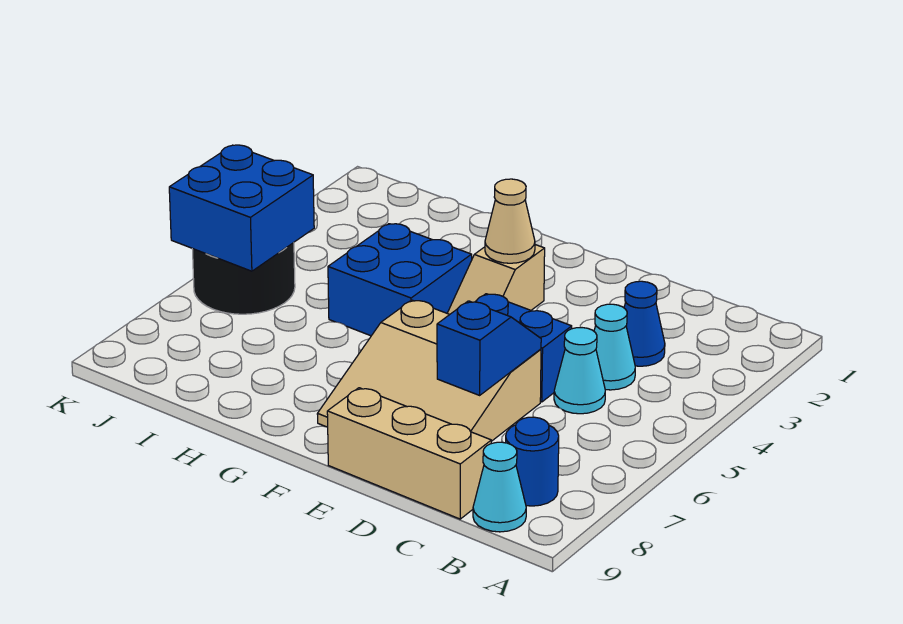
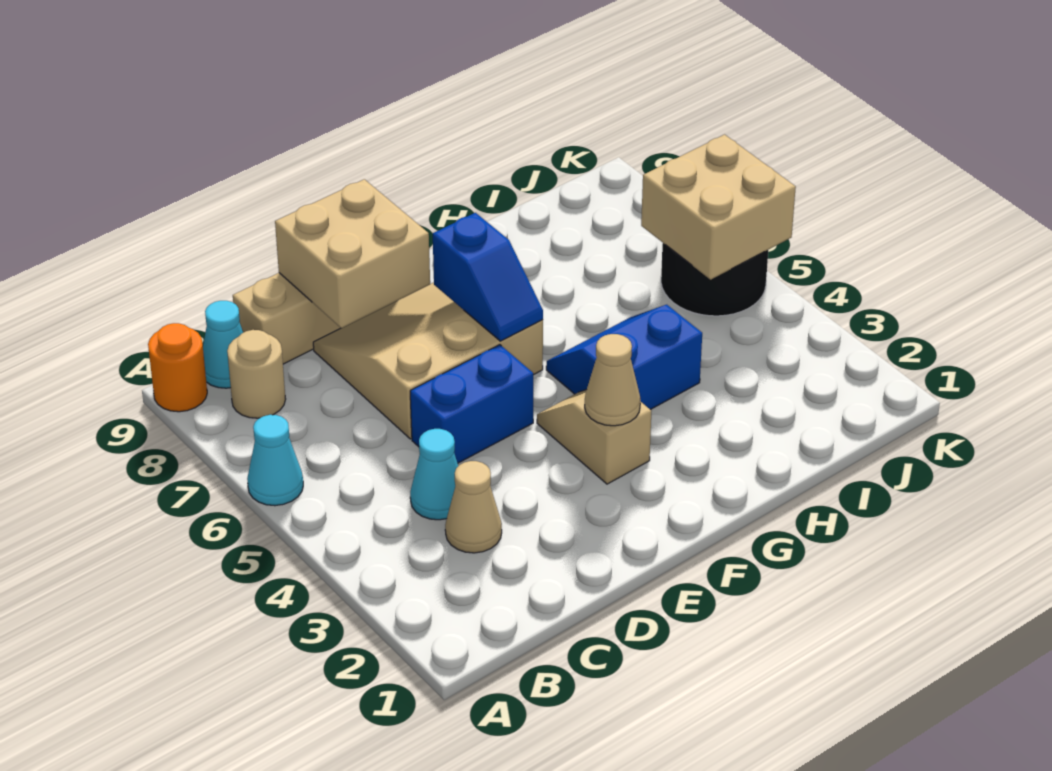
none -> orange 1x1 round brick [148,323,207,412]
blue 1x1 round brick [506,417,559,506] -> tan 1x1 round brick [227,330,286,418]
blue 1x1 cone [624,281,665,366] -> tan 1x1 cone [445,461,502,553]
cyan 1x1 cone [554,328,605,414] -> cyan 1x1 cone moved to [247,415,303,506]
blue 1x2 slope [437,301,541,395] -> blue 1x2 slope moved to [433,213,543,341]
none -> tan 2x2 brick [275,179,430,328]
blue 2x2 brick [328,224,472,336] -> blue 2x2 slope [546,305,702,410]
blue 2x2 brick [169,145,314,271] -> tan 2x2 brick [641,135,796,280]

